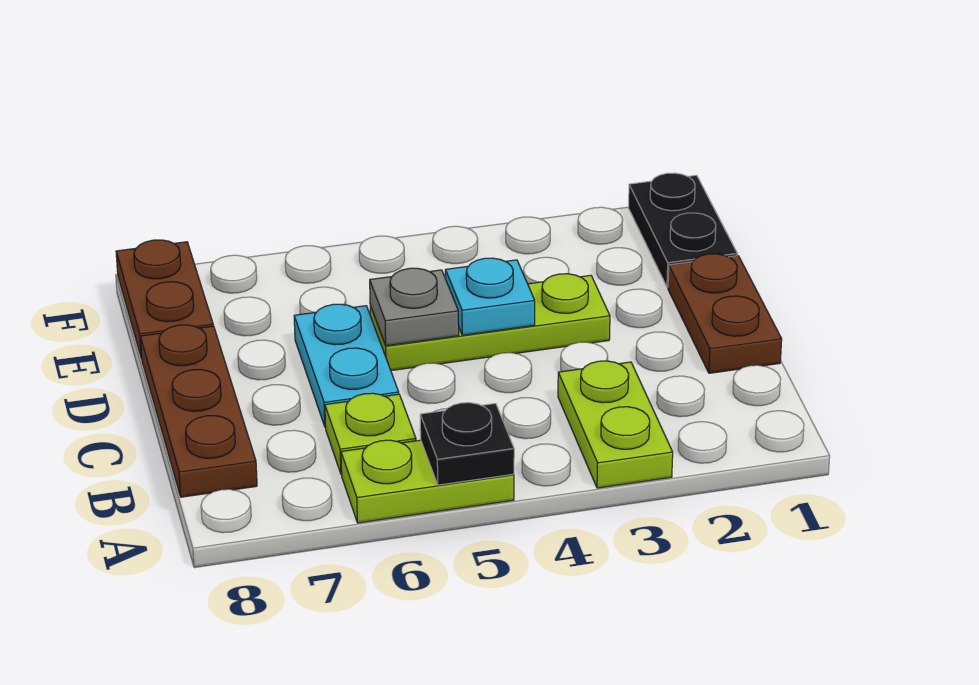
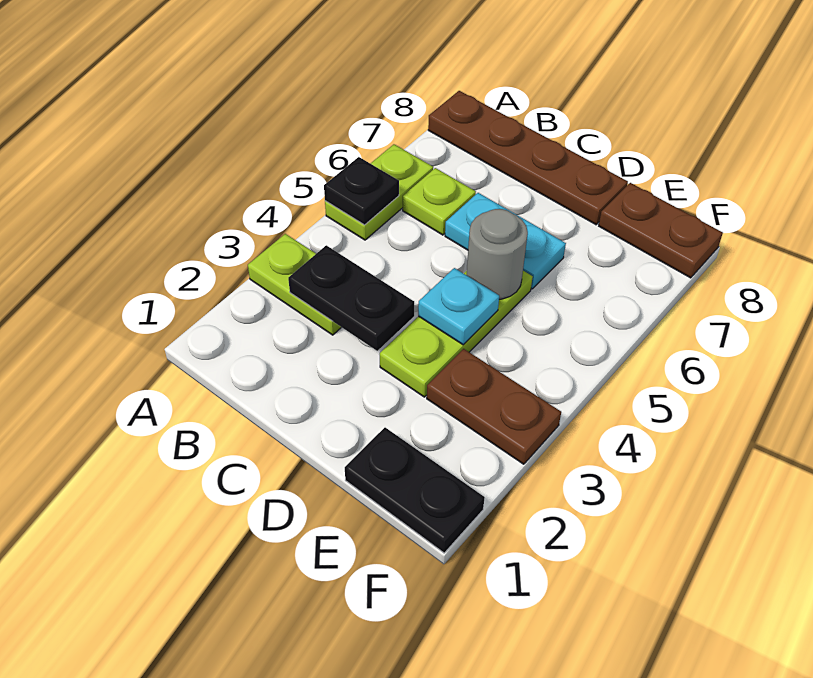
none -> black 1x2 plate [288,245,414,351]
brown 1x3 plate [140,325,257,497] -> brown 1x4 plate [428,91,628,225]
brown 1x2 plate [668,254,782,373] -> brown 1x2 plate moved to [427,349,561,464]
grey 1x1 plate [370,268,459,346] -> grey 1x1 round brick [467,209,528,299]

